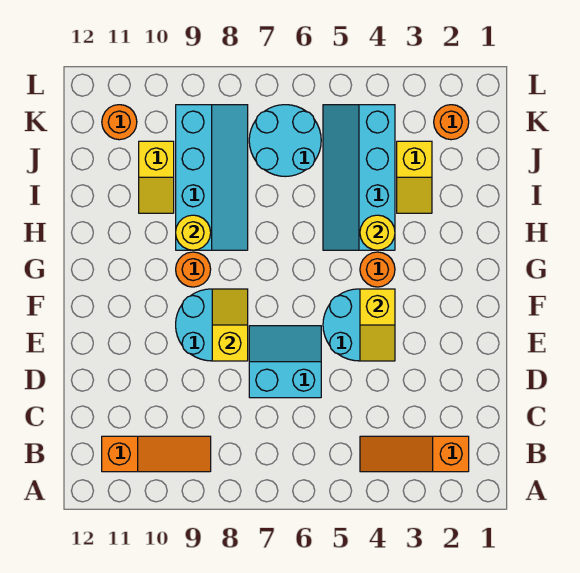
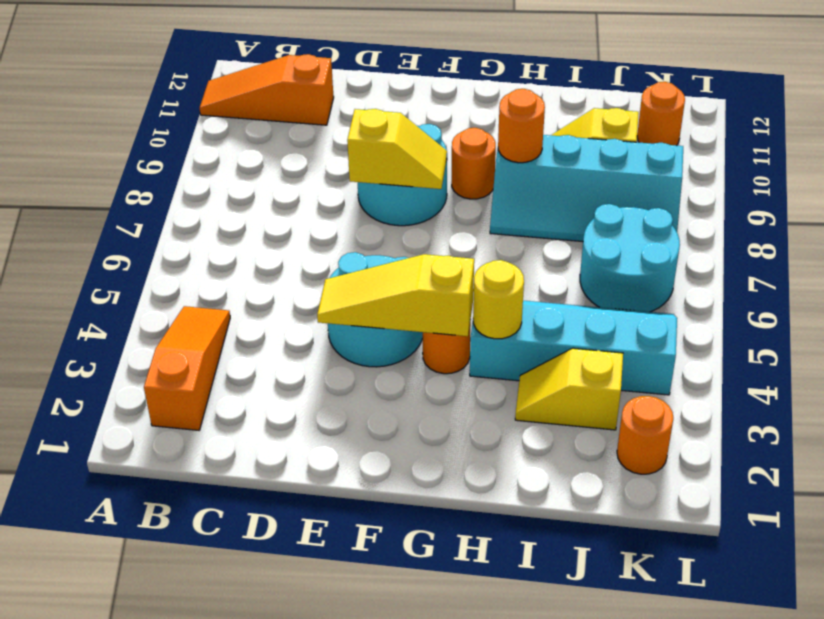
orange 1x3 slope [102,436,211,472] -> orange 1x3 slope turned to [200,54,334,125]
cyan 2x2 slope [249,326,321,398] -> none
yellow 1x2 slope [360,289,395,361] -> yellow 1x3 slope [317,254,474,336]
yellow 1x1 round brick [176,215,211,250] -> orange 1x1 round brick [498,89,545,163]

